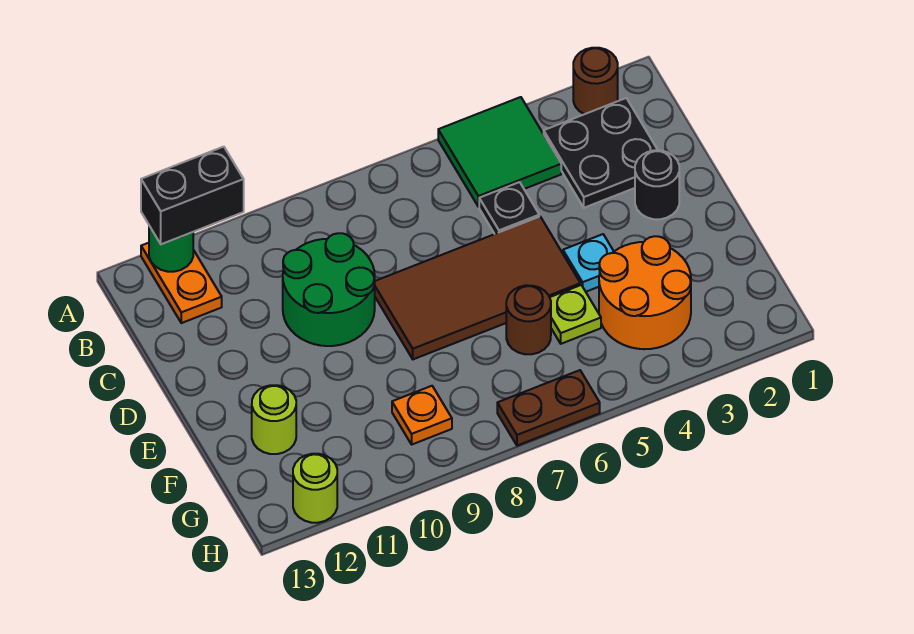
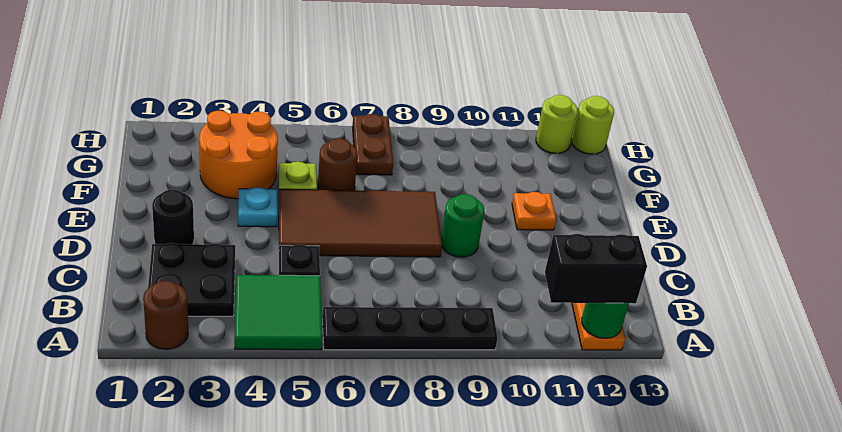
none -> black 1x4 plate [323,307,498,350]
green 2x2 round brick [283,233,375,346] -> green 1x1 round brick [441,194,484,257]
lime 1x1 round brick [252,385,296,454] -> lime 1x1 round brick moved to [572,96,614,154]
orange 1x1 plate [392,386,452,444] -> orange 1x1 plate moved to [512,192,556,230]
brown 1x2 plate [497,370,600,446] -> brown 1x2 plate turned to [352,114,393,175]

